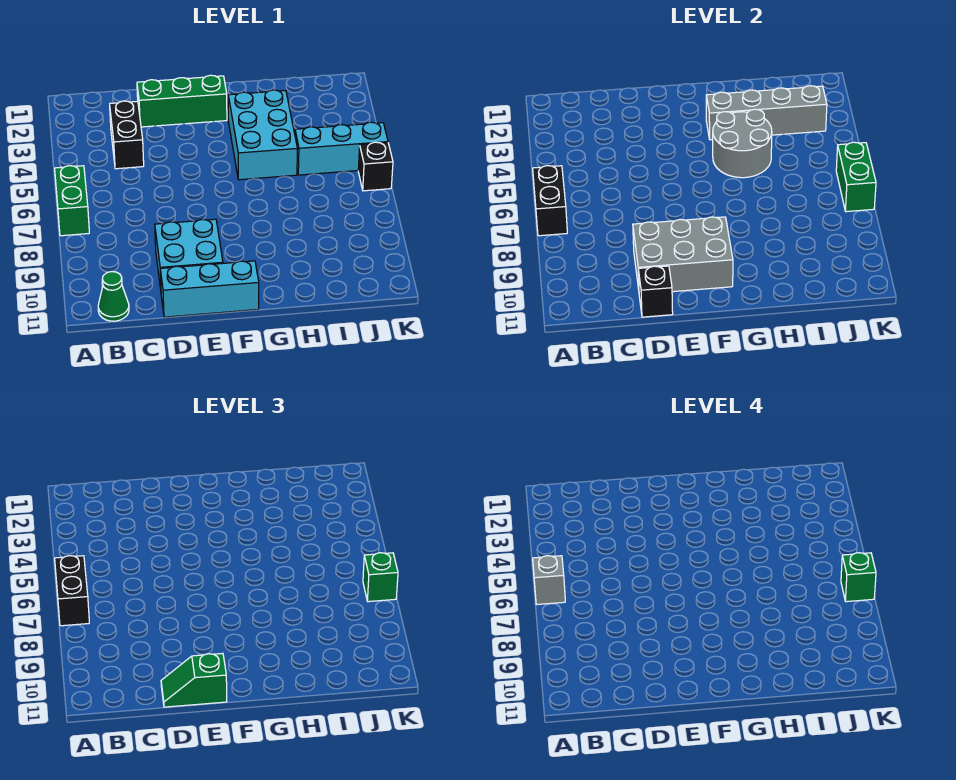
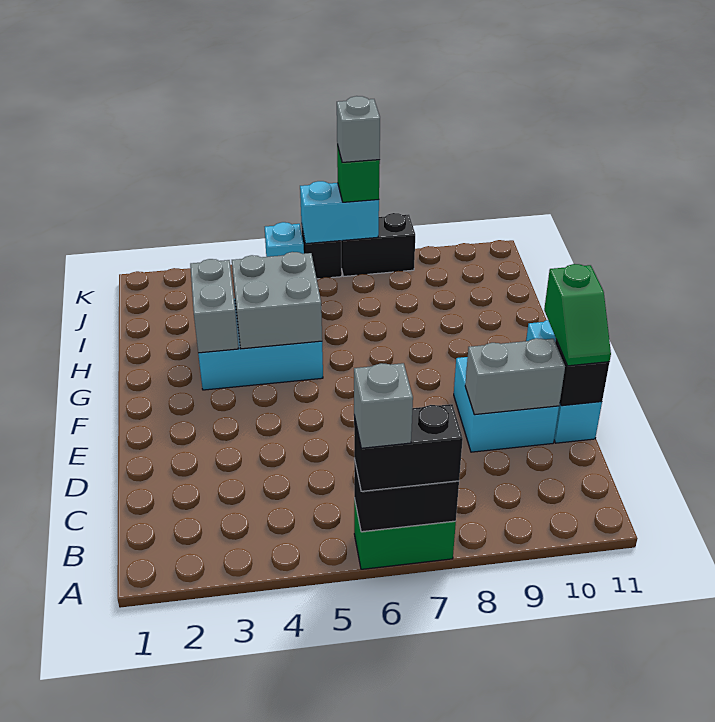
green 1x1 cone [98,272,129,321] -> none
black 1x2 brick [110,101,144,169] -> black 1x2 brick moved to [341,213,415,276]
green 1x3 brick [137,75,227,127] -> none
grey 2x3 brick [633,217,733,292] -> grey 1x2 brick [465,338,565,415]
grey 1x4 brick [706,86,827,140] -> grey 1x2 brick [190,259,238,353]
grey 2x2 round brick [713,109,772,178] -> grey 2x2 brick [232,252,322,349]
cyan 1x3 brick [295,122,388,175] -> cyan 1x1 brick [265,222,304,257]
green 1x2 brick [836,142,876,212] -> cyan 1x2 brick [300,181,379,244]
green 1x1 brick [841,553,876,602] -> grey 1x1 brick [337,96,380,162]

